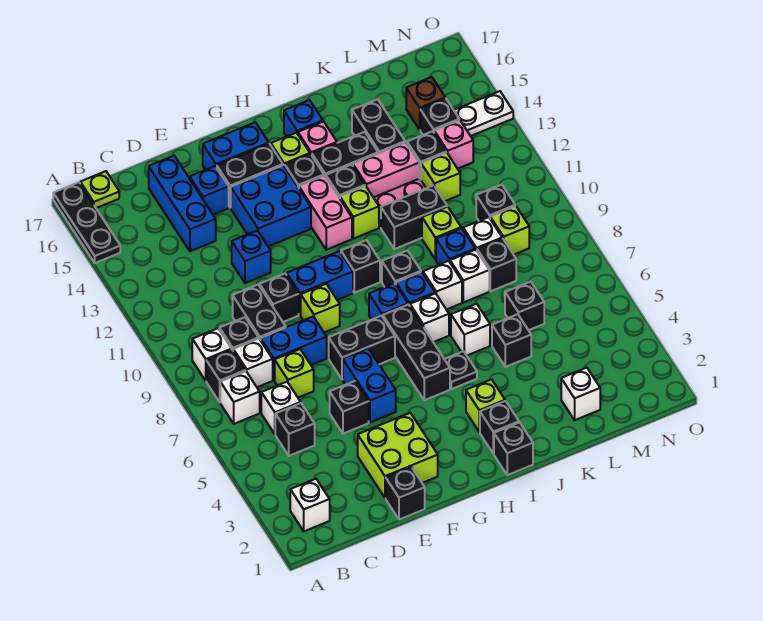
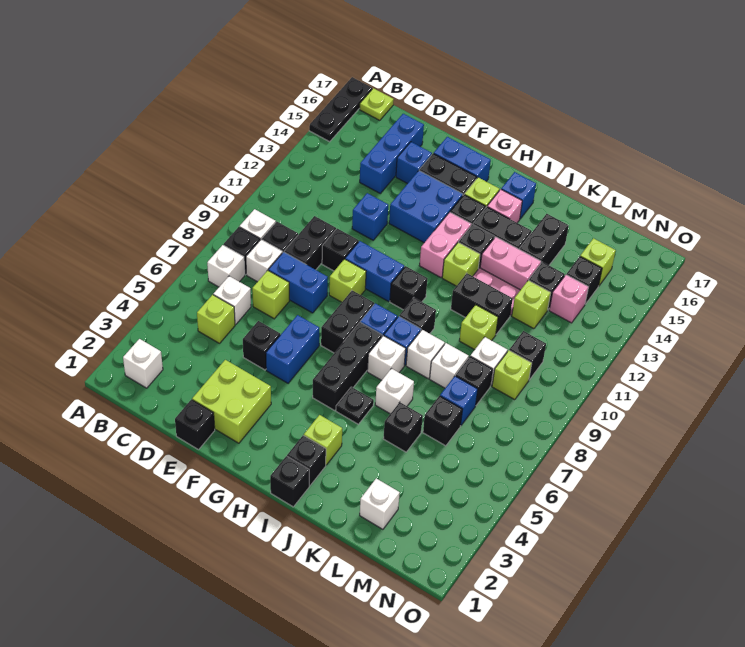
black 1x1 brick [275,403,315,456] -> lime 1x1 brick [197,295,235,343]
black 1x2 brick [329,316,395,380] -> black 1x2 brick turned to [321,291,374,353]
blue 1x1 brick [436,228,475,265] -> blue 1x1 brick moved to [440,376,478,425]
brown 1x1 brick [406,77,445,130] -> lime 1x1 brick [580,238,616,286]
white 1x2 plate [454,91,513,136] -> none

